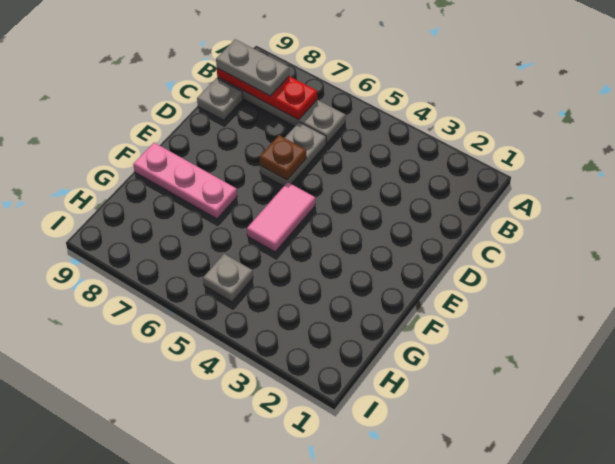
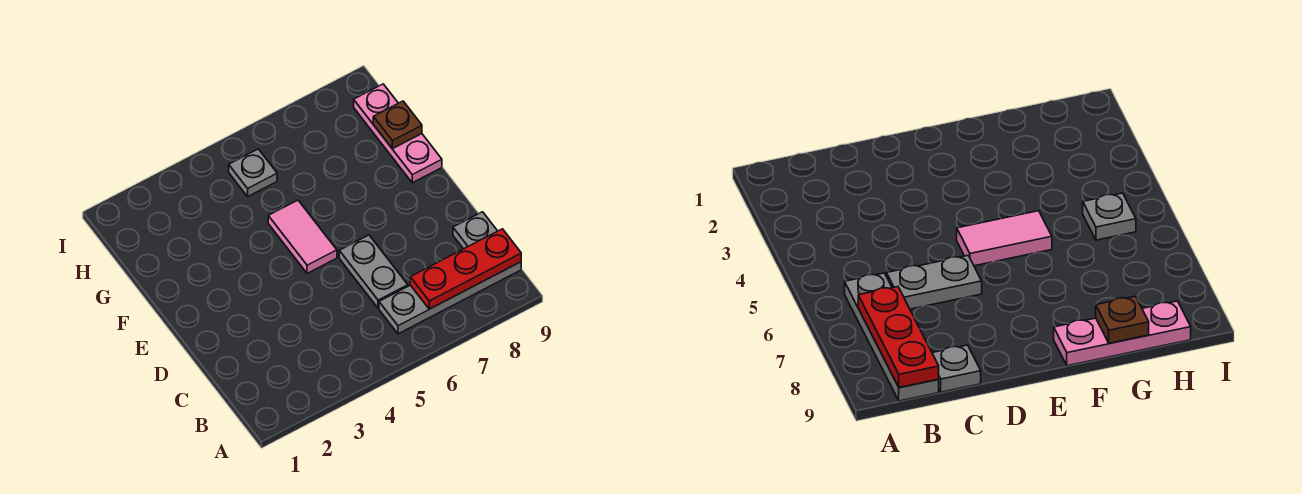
grey 1x2 plate [216,39,289,96] -> none
brown 1x1 plate [259,135,306,180] -> brown 1x1 plate moved to [373,101,422,149]
pink 1x3 plate [133,143,237,219] -> pink 1x3 plate turned to [354,84,442,183]

